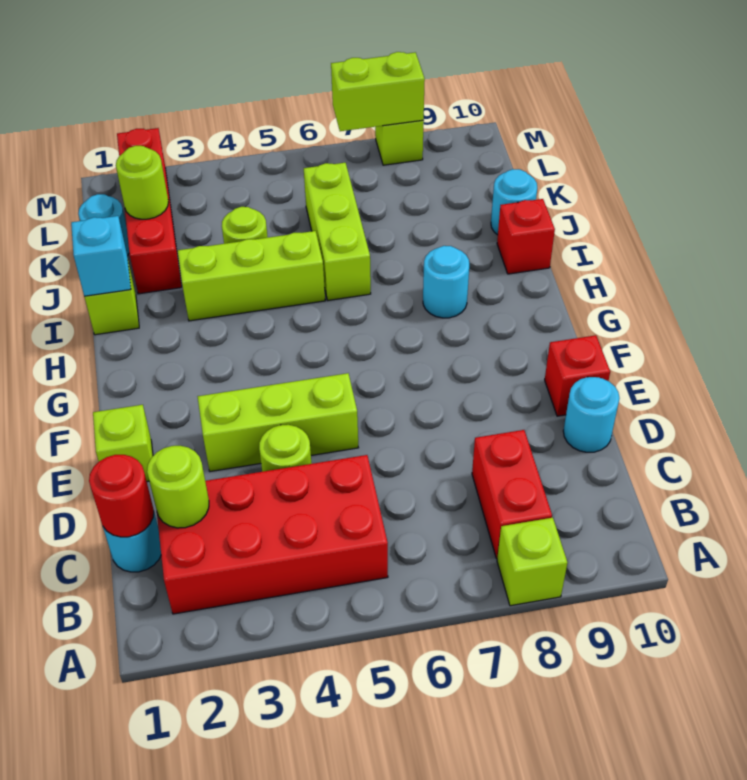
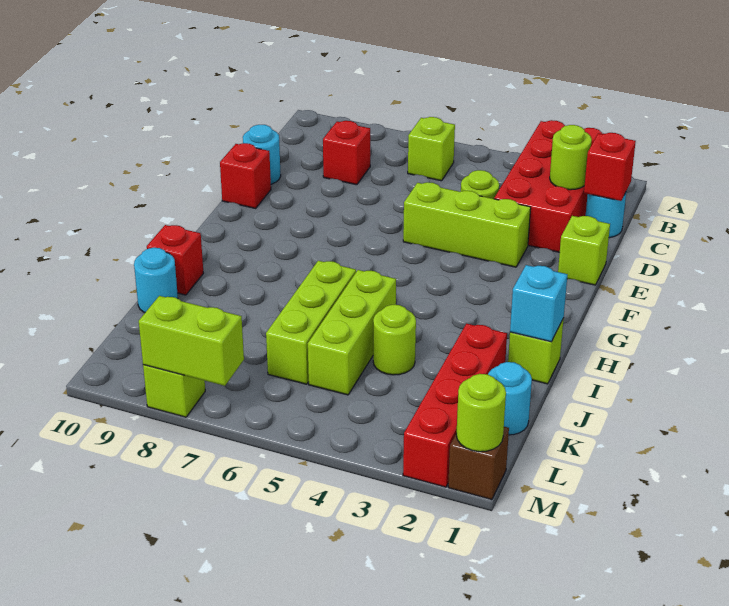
lime 1x1 brick [497,518,567,606] -> lime 1x1 brick moved to [408,117,455,181]
red 2x4 brick [157,455,388,614] -> red 2x4 brick turned to [494,120,604,252]
red 1x2 brick [472,430,552,559] -> red 1x1 brick [323,121,370,185]
red 1x1 round brick [89,455,154,537] -> red 1x1 brick [584,133,636,201]
cyan 1x1 round brick [423,246,469,318] -> none
lime 1x3 brick [178,231,325,321] -> lime 1x3 brick turned to [308,270,396,395]
lime 1x1 round brick [116,146,168,219] -> lime 1x1 round brick moved to [456,374,506,452]
none -> brown 1x1 brick [448,427,509,500]

